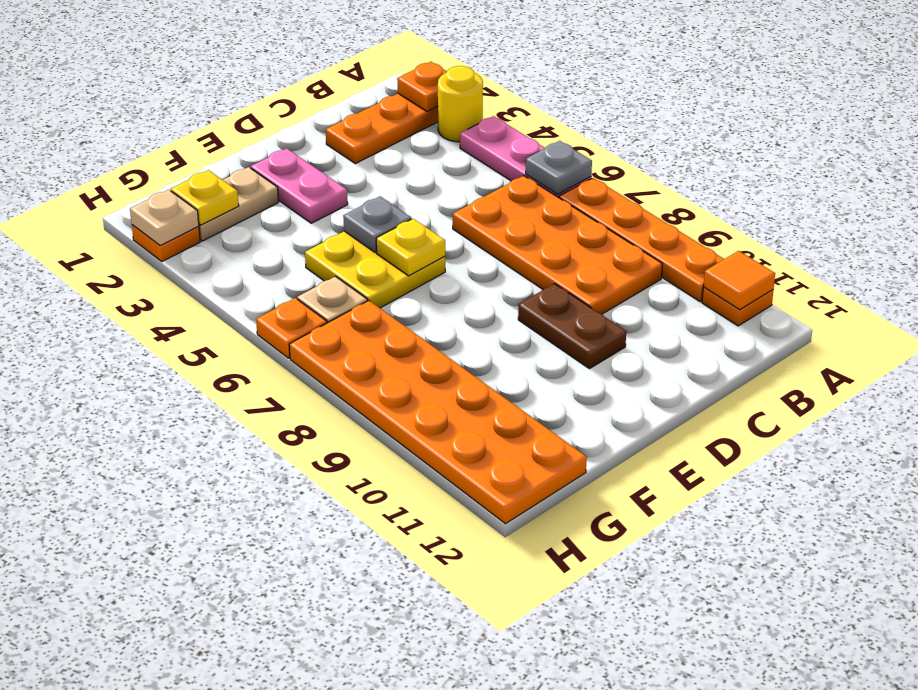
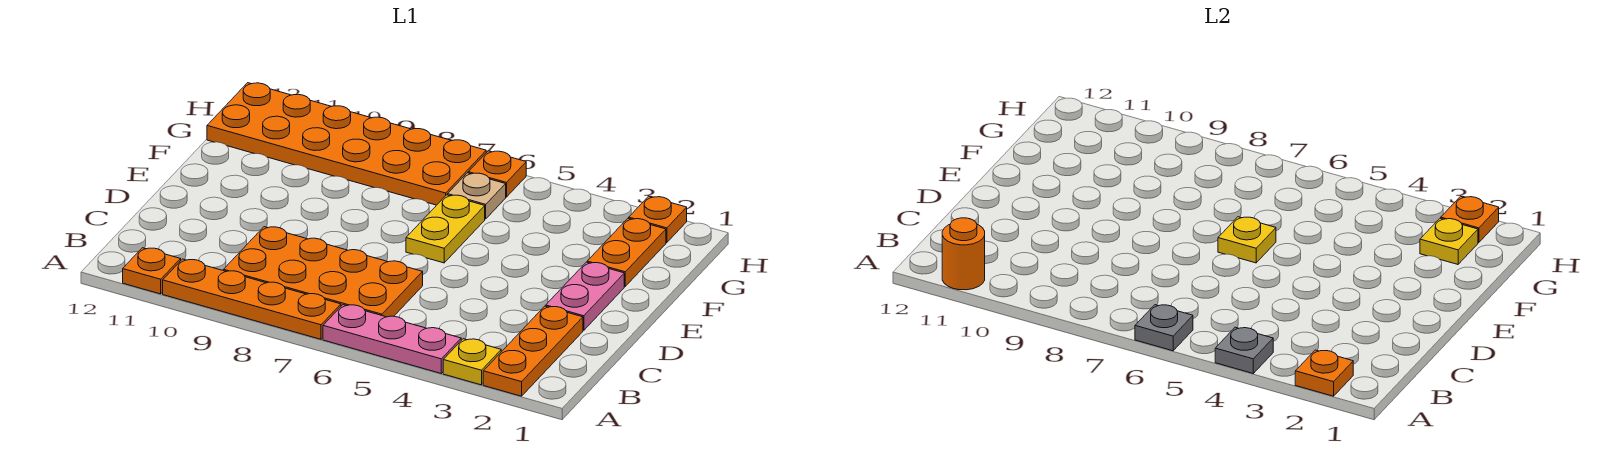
yellow 1x1 round brick [438,66,483,142] -> yellow 1x1 plate [443,339,501,385]
orange 1x1 tile [703,251,775,310] -> orange 1x1 round brick [942,218,985,290]
brown 1x2 plate [518,284,626,369] -> none
pink 1x2 plate [251,148,348,223] -> pink 1x2 plate turned to [546,262,624,330]
yellow 2x2 plate [305,231,445,308] -> yellow 1x2 plate [406,195,485,263]
grey 1x1 plate [343,196,412,252] -> grey 1x1 plate moved to [1215,327,1273,373]
tan 1x2 plate [199,167,279,241] -> orange 1x2 plate [587,218,666,286]
tan 1x1 plate [130,190,199,246] -> orange 1x1 plate [1441,196,1499,243]

